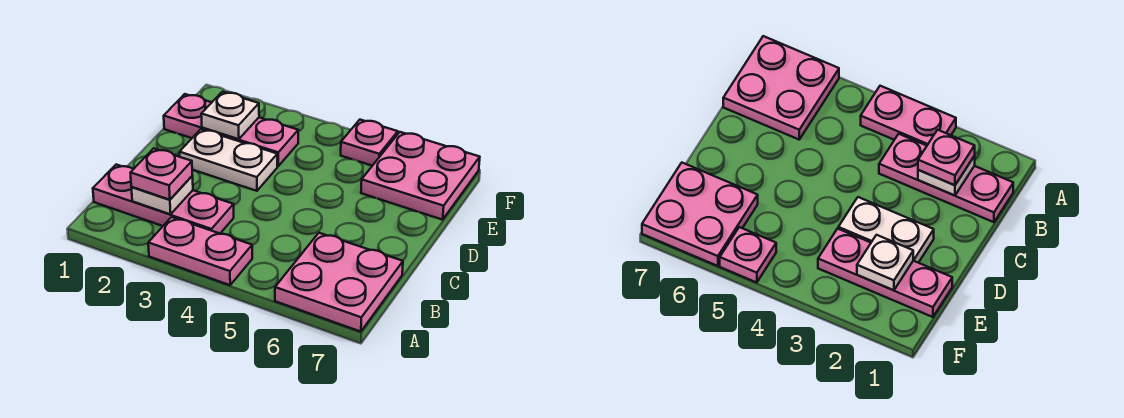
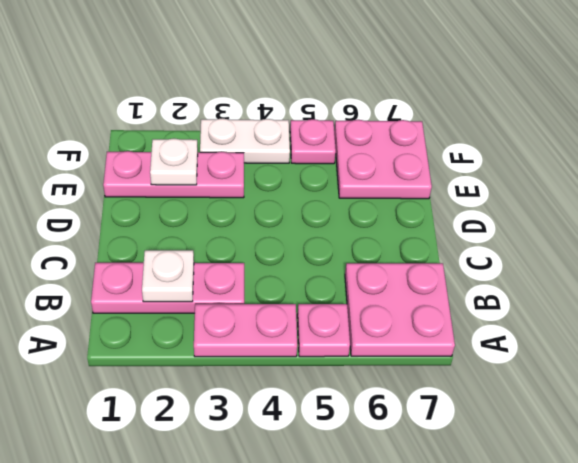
pink 1x1 plate [131,148,192,200] -> pink 1x1 plate moved to [297,304,350,357]
white 1x2 plate [179,129,277,191] -> white 1x2 plate moved to [200,118,290,163]

